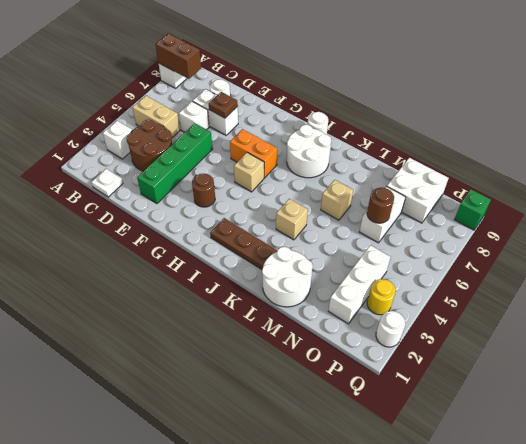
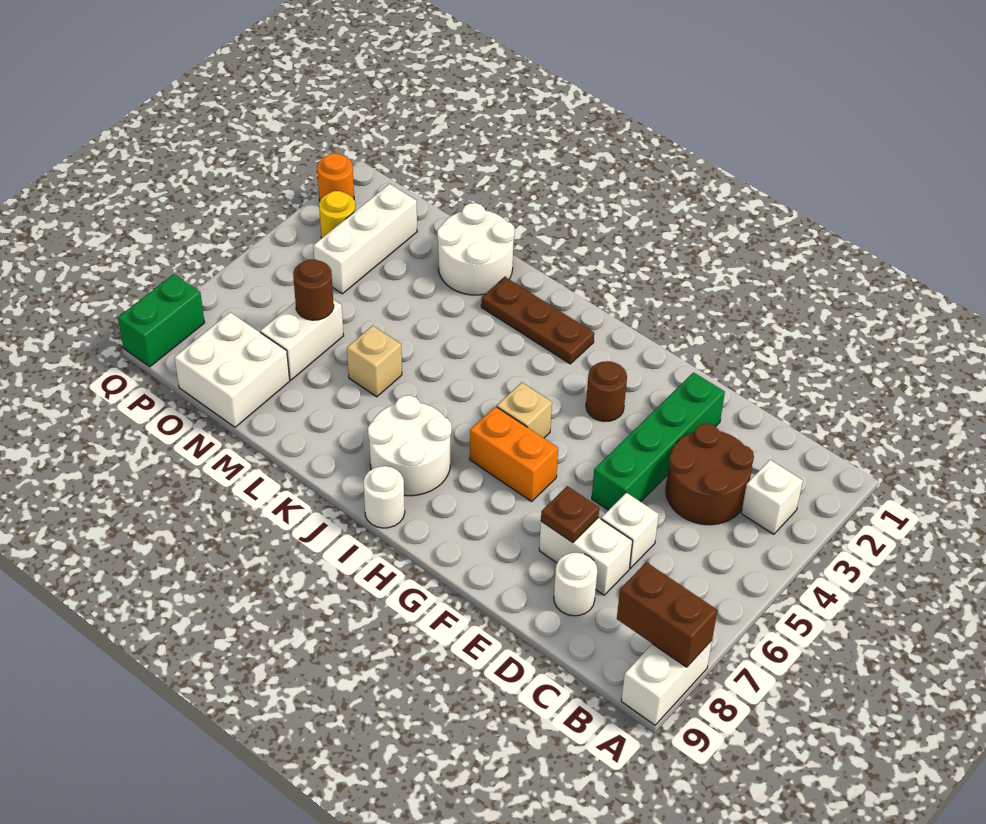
tan 1x2 brick [132,96,180,137] -> none
white 1x1 plate [91,169,123,197] -> none
tan 1x1 brick [276,199,308,240] -> none
white 1x1 round brick [376,311,405,347] -> orange 1x1 round brick [317,153,354,201]
green 1x1 brick [454,190,491,230] -> green 1x2 brick [118,274,205,367]

